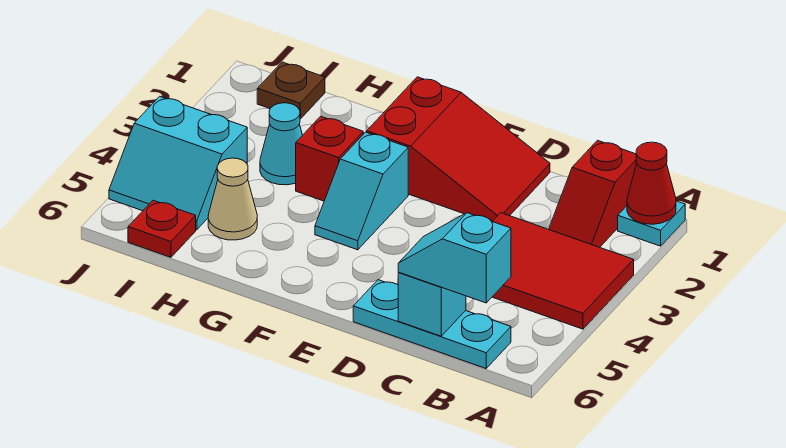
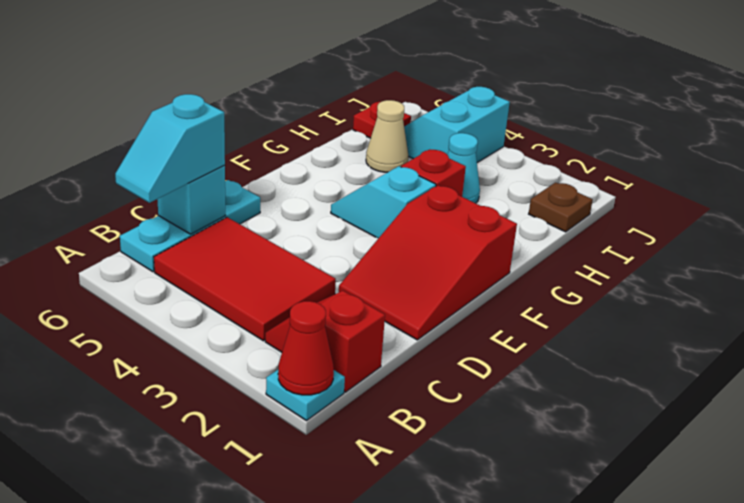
red 2x3 tile [493,213,634,329] -> red 2x3 tile turned to [154,217,336,341]
cyan 1x2 slope [398,213,511,303] -> cyan 1x2 slope turned to [115,94,225,203]

